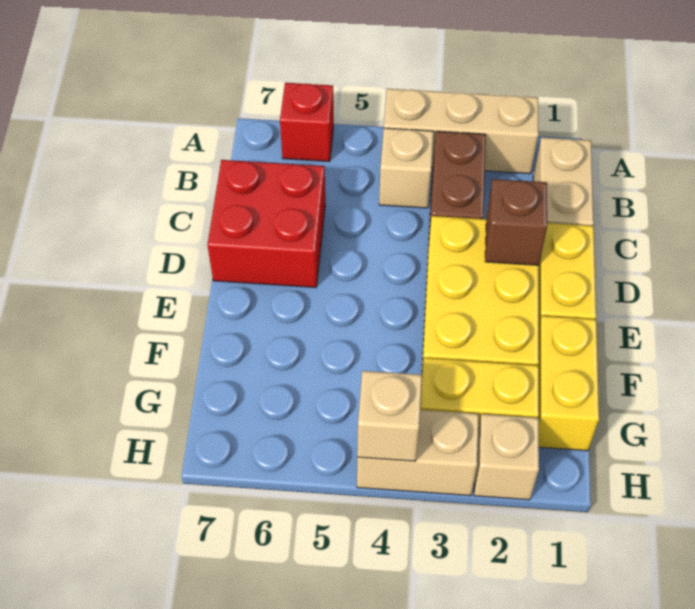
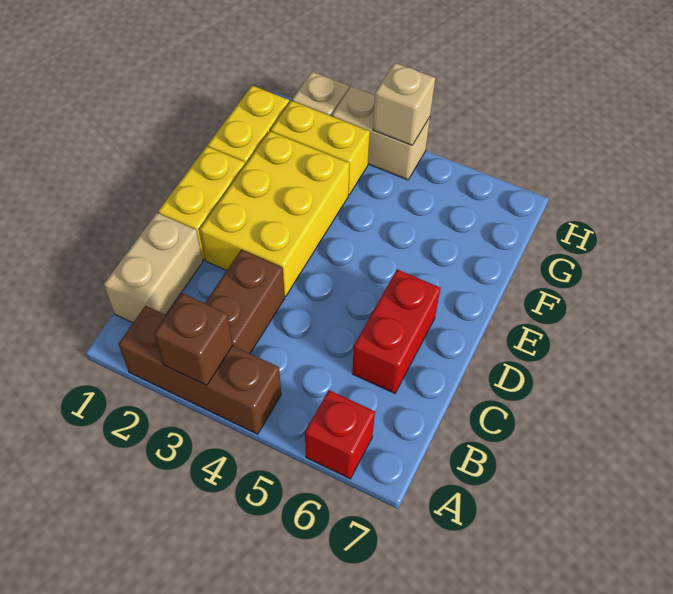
tan 1x3 brick [384,89,538,174] -> brown 1x3 brick [118,306,281,434]
tan 1x1 brick [379,128,433,208] -> none
red 2x2 brick [207,160,325,287] -> red 1x2 brick [352,269,440,393]
brown 1x1 brick [485,179,547,265] -> brown 1x1 brick moved to [154,293,233,385]

